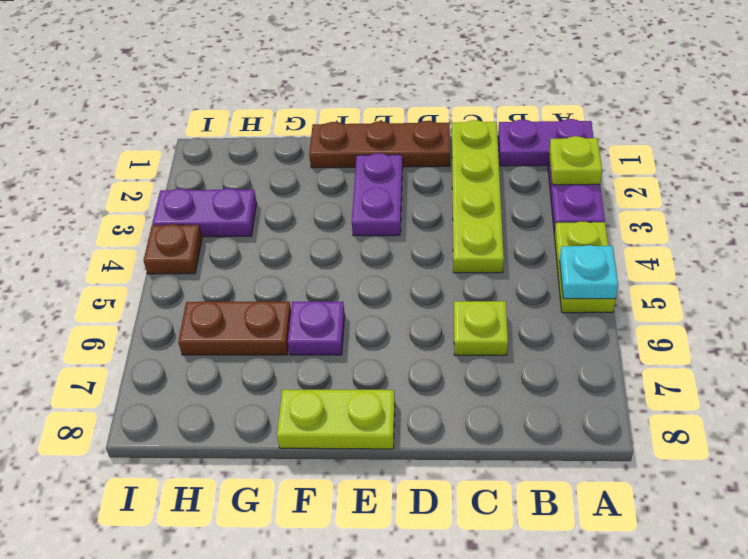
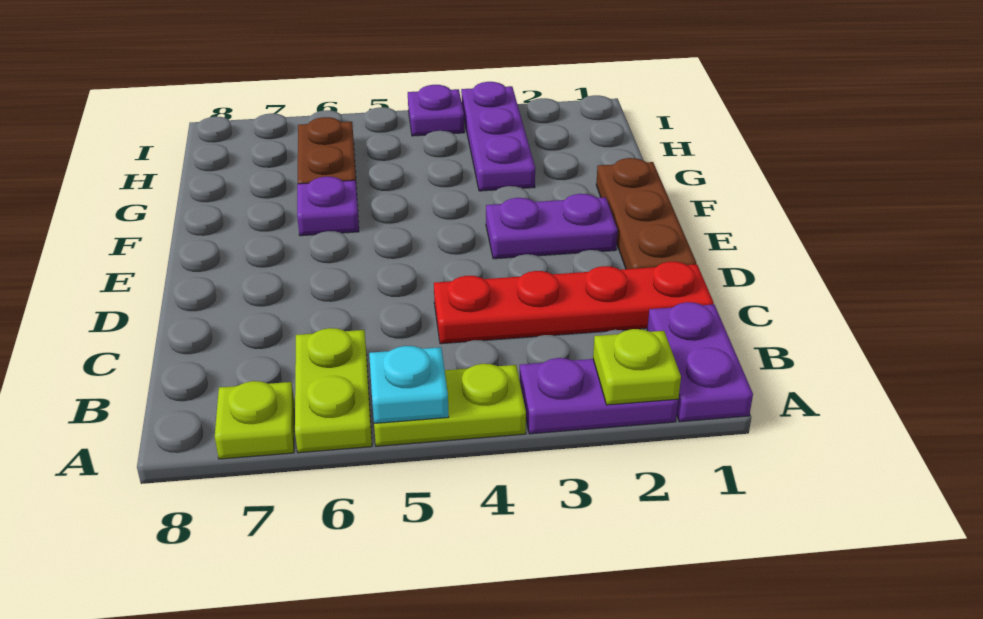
lime 1x4 plate [452,120,504,273] -> red 1x4 plate [434,262,714,344]
lime 1x1 plate [454,301,508,355] -> lime 1x1 plate moved to [215,381,294,459]
lime 1x2 plate [277,390,395,449] -> lime 1x2 plate moved to [295,328,372,453]
purple 1x2 plate [152,188,257,237] -> purple 1x3 plate [461,82,535,191]
brown 1x1 plate [143,224,202,274] -> purple 1x1 plate [408,85,464,136]

